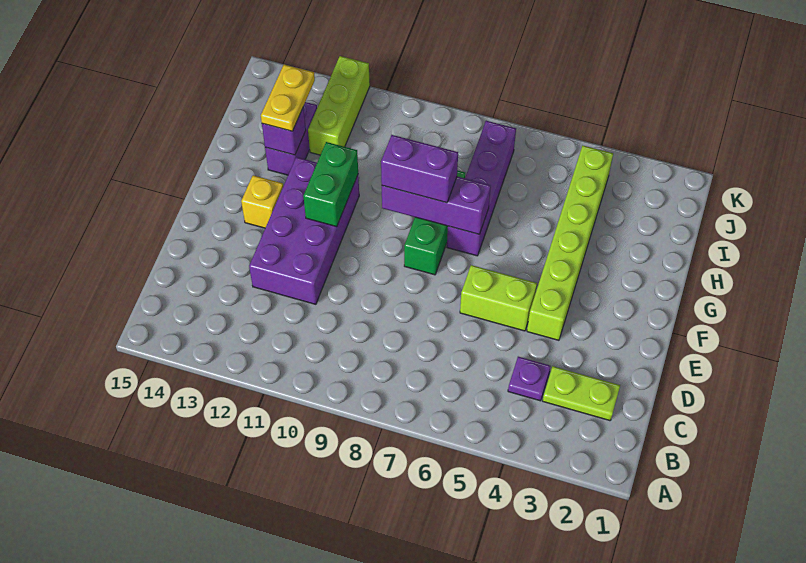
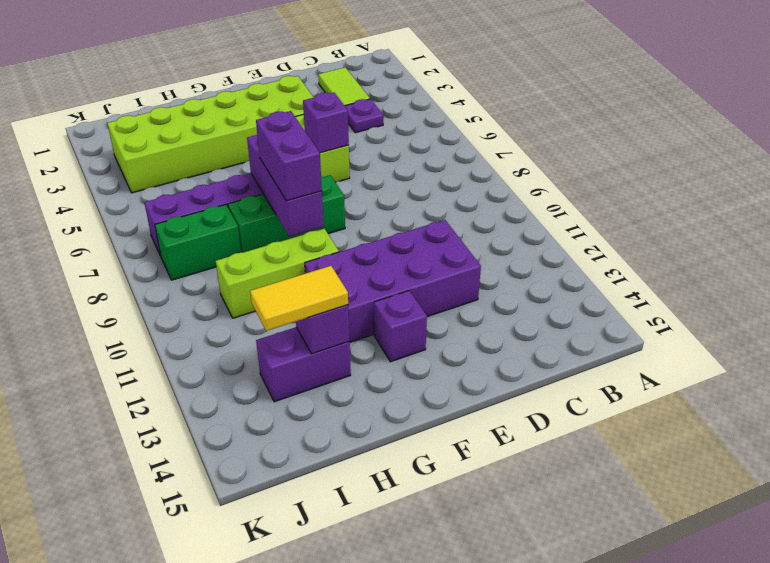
lime 1x2 plate [543,366,620,421] -> lime 1x2 tile [318,67,370,106]
lime 1x6 brick [527,146,613,340] -> lime 2x6 brick [107,76,314,193]
none -> purple 1x1 brick [303,93,349,153]
green 1x2 brick [303,142,358,227] -> green 1x2 brick moved to [155,205,241,280]
yellow 1x1 brick [241,175,283,228] -> purple 1x1 brick [374,291,427,362]
yellow 1x2 plate [261,64,315,131] -> yellow 1x2 tile [250,266,348,331]
lime 1x3 brick [308,56,370,155] -> lime 1x3 brick moved to [216,229,339,318]

